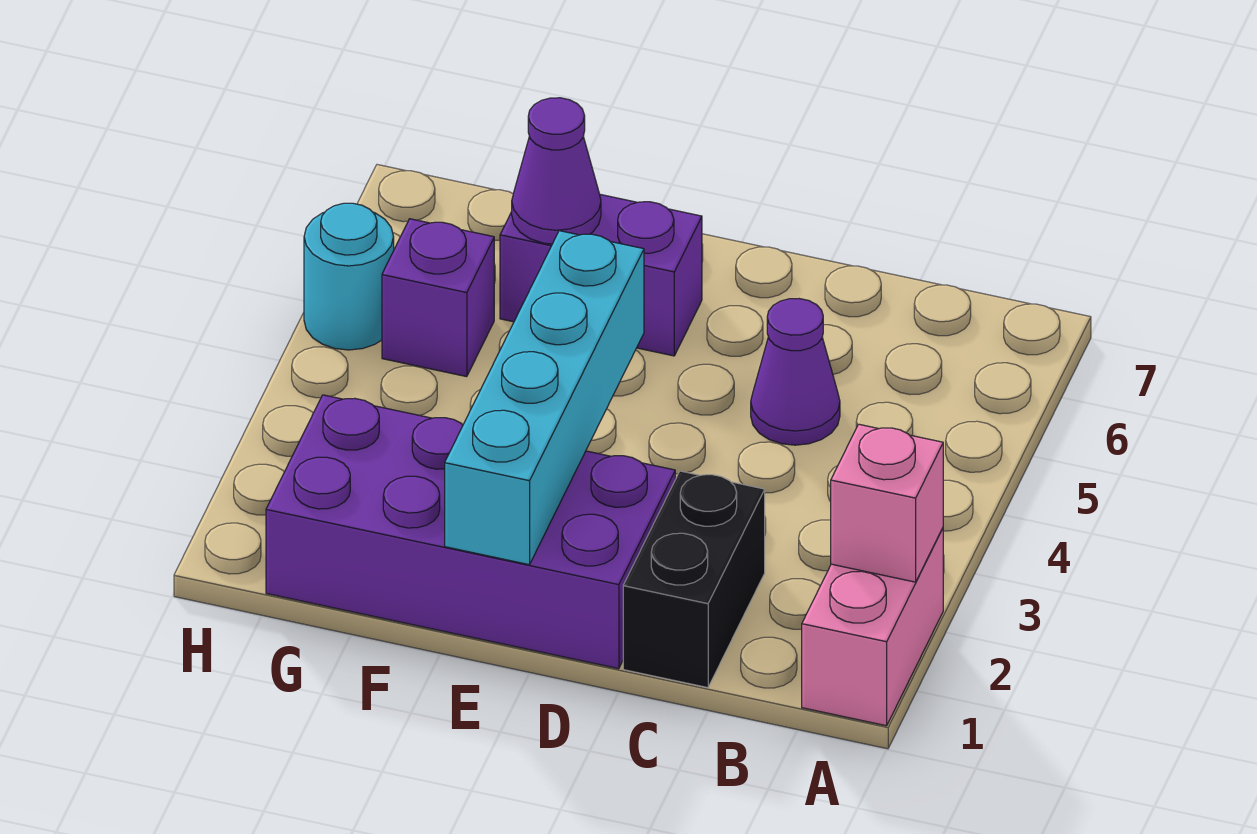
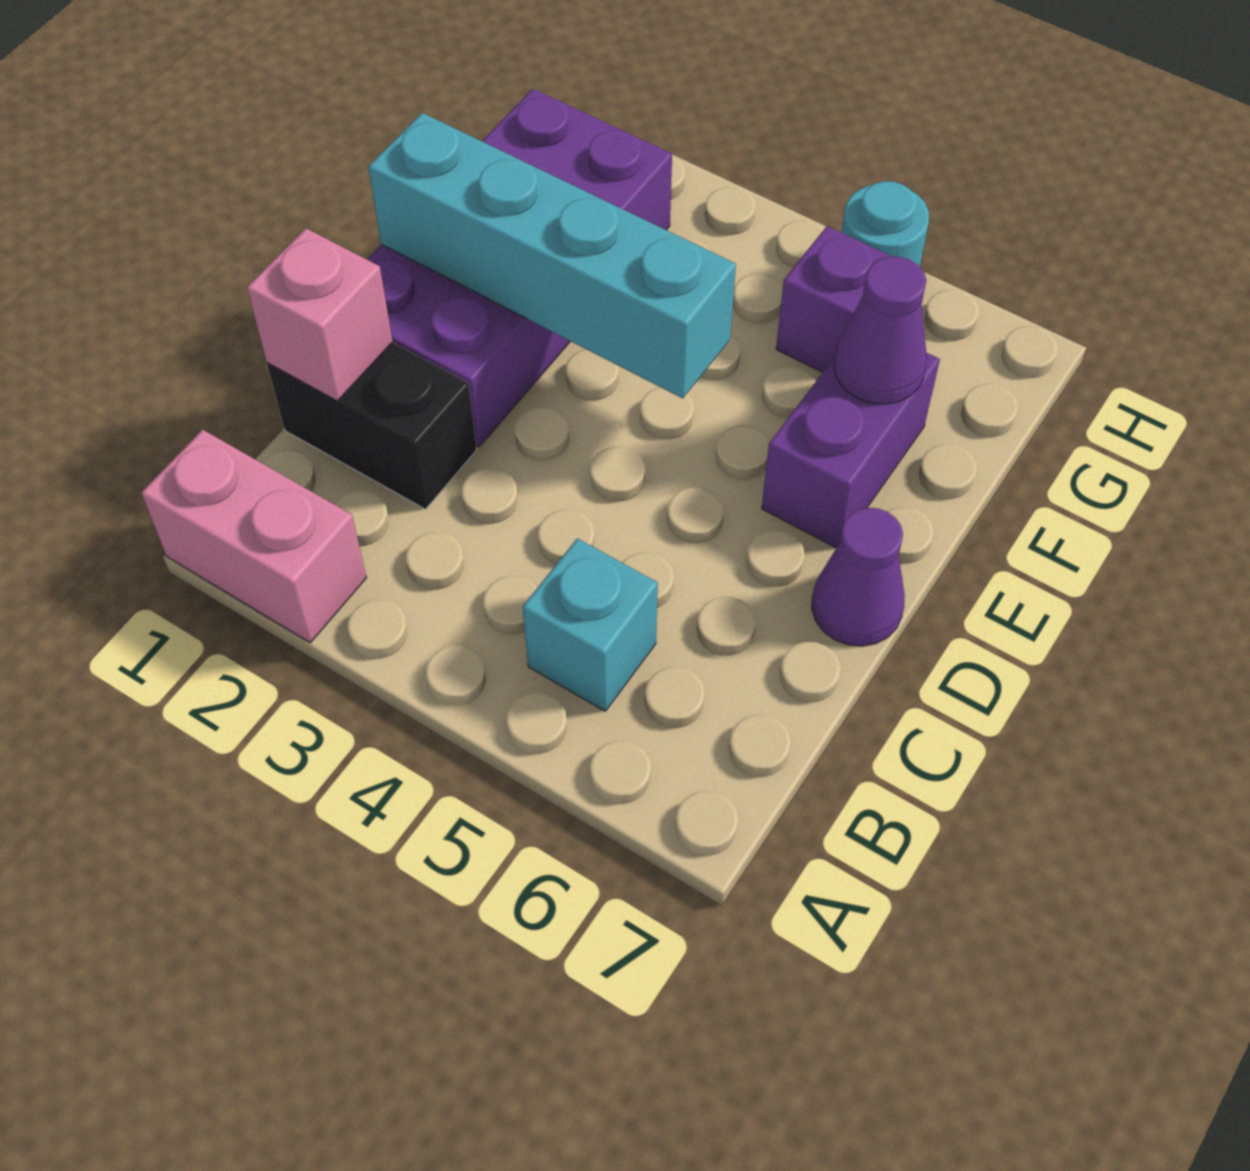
pink 1x1 brick [831,424,943,582] -> pink 1x1 brick moved to [247,228,393,401]
none -> cyan 1x1 brick [523,538,658,711]
purple 1x1 cone [751,299,840,445] -> purple 1x1 cone moved to [812,508,905,646]

